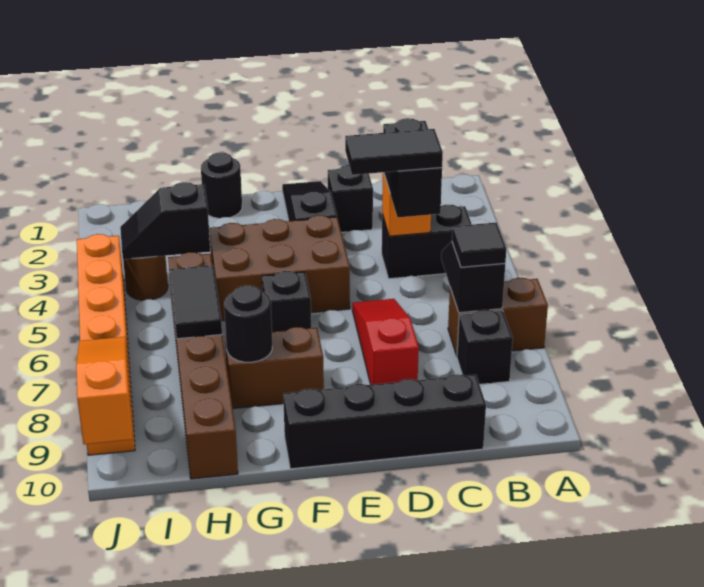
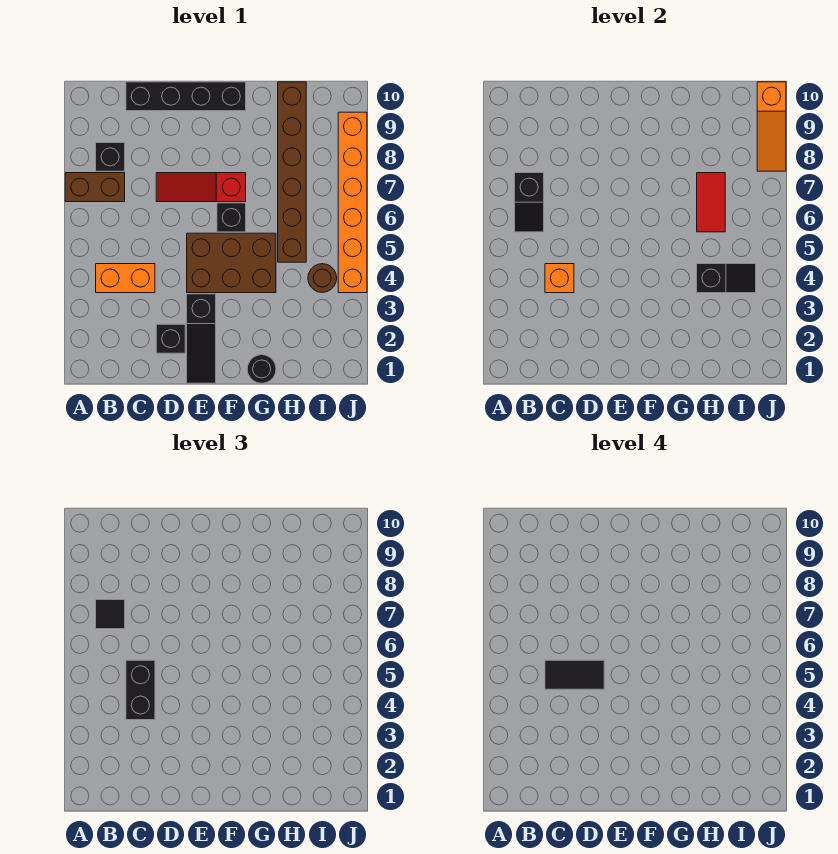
black 1x2 brick [382,205,472,279] -> orange 1x2 brick [96,264,155,293]
red 1x3 slope [352,299,419,385] -> red 1x3 slope turned to [156,173,246,202]
brown 1x2 brick [225,327,324,409] -> none
black 1x1 round brick [224,285,272,362] -> none
black 1x2 tile [170,265,222,339] -> red 1x2 tile [697,173,725,232]

